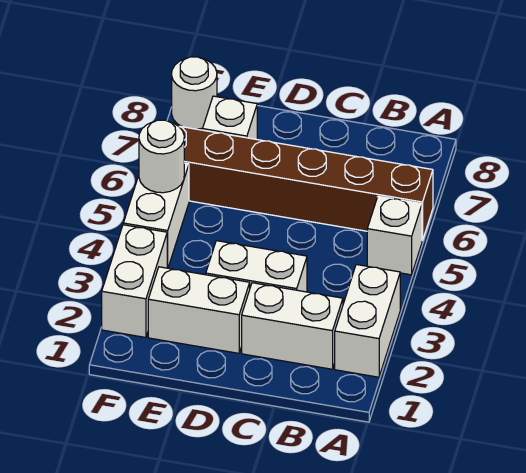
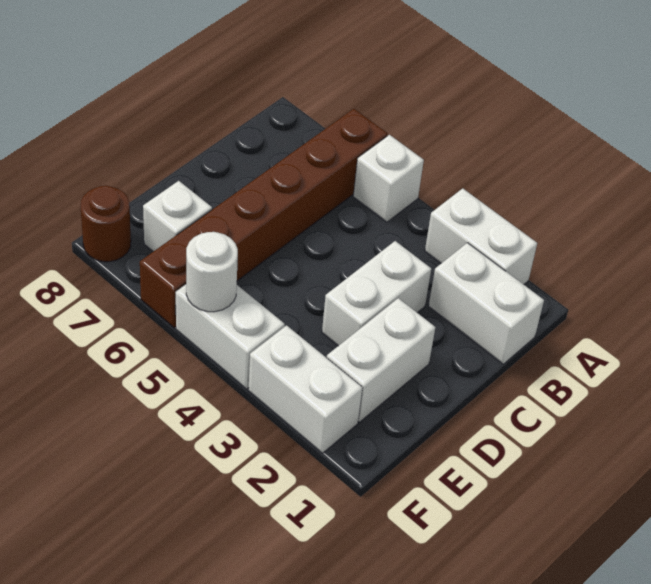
white 1x2 brick [242,283,343,369] -> white 1x2 brick turned to [429,243,544,364]
white 1x1 round brick [172,57,217,129] -> brown 1x1 round brick [80,186,131,262]

